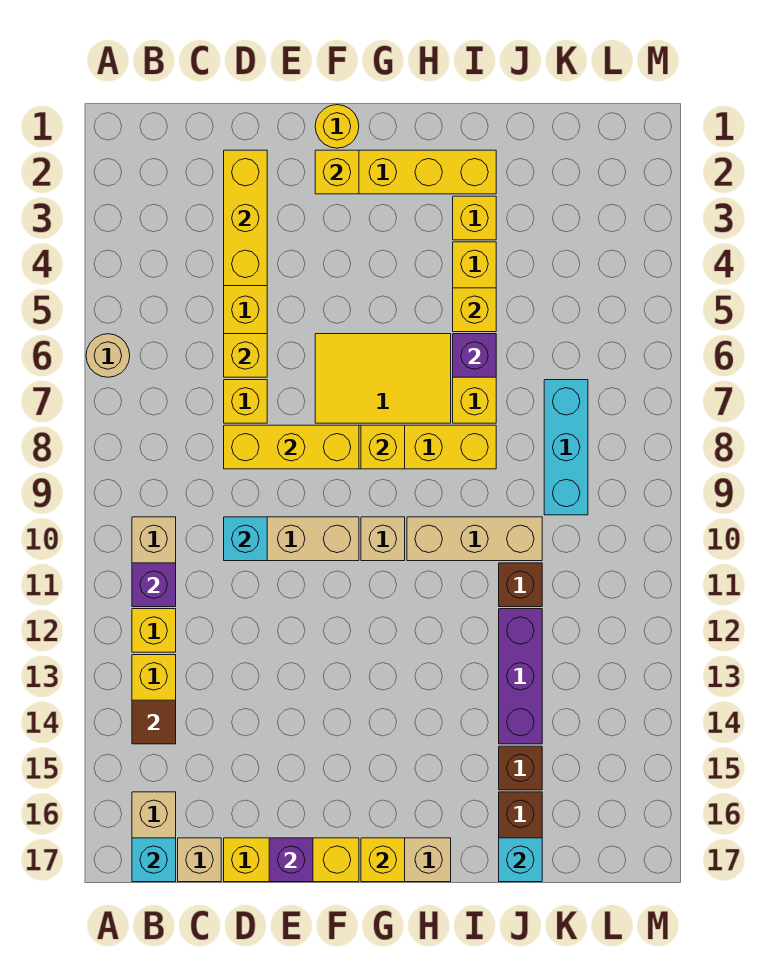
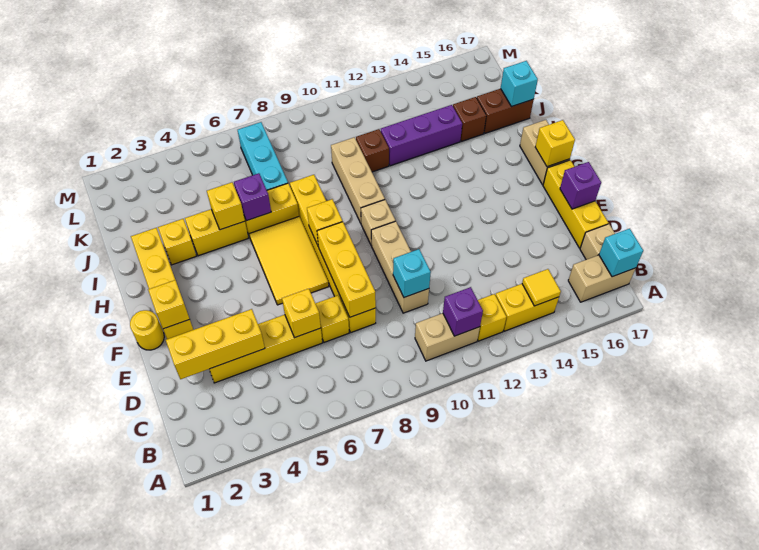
tan 1x1 round brick [86,334,130,377] -> none
brown 1x1 tile [132,700,176,744] -> yellow 1x1 tile [522,269,561,306]
cyan 1x3 brick [544,380,588,515] -> cyan 1x3 brick turned to [238,122,288,190]

